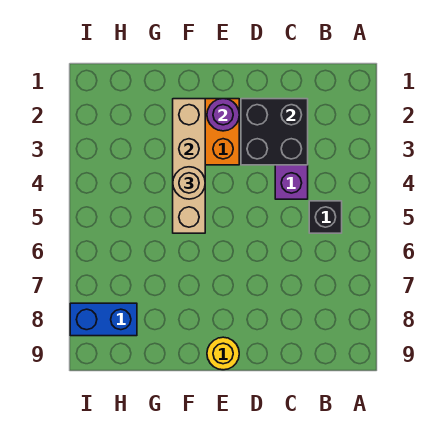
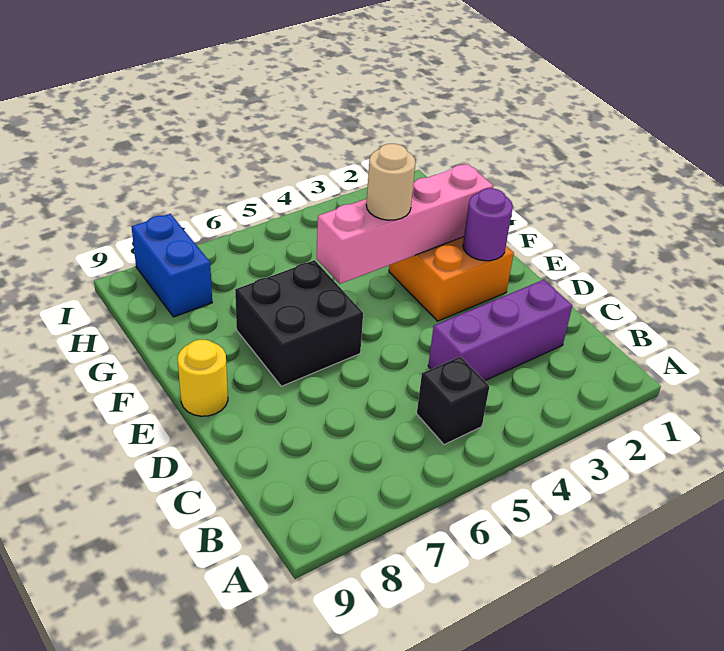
black 2x2 brick [241,99,308,165] -> black 2x2 brick moved to [235,260,363,386]
tan 1x4 brick [173,99,205,233] -> pink 1x4 brick [317,164,493,284]

